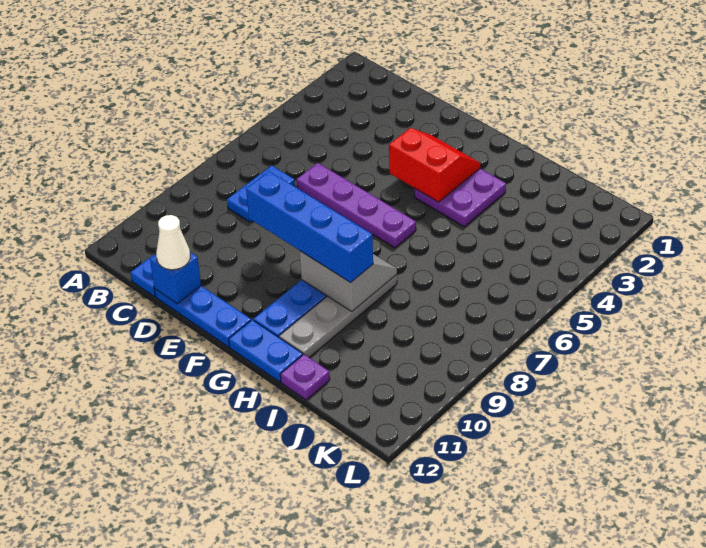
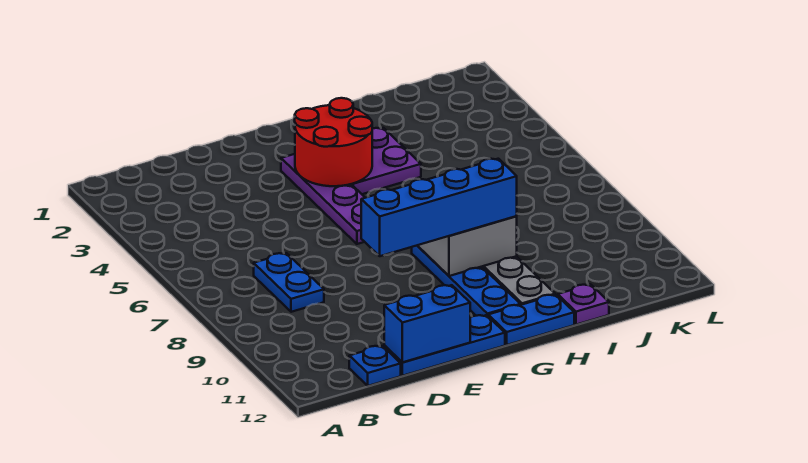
purple 1x4 plate [297,163,416,248] -> purple 1x4 plate turned to [281,154,365,244]
blue 1x1 brick [150,252,201,304] -> blue 1x2 brick [384,285,470,362]
white 1x1 cone [156,215,190,270] -> none
red 2x2 slope [389,128,480,202] -> red 2x2 round brick [295,98,372,186]

